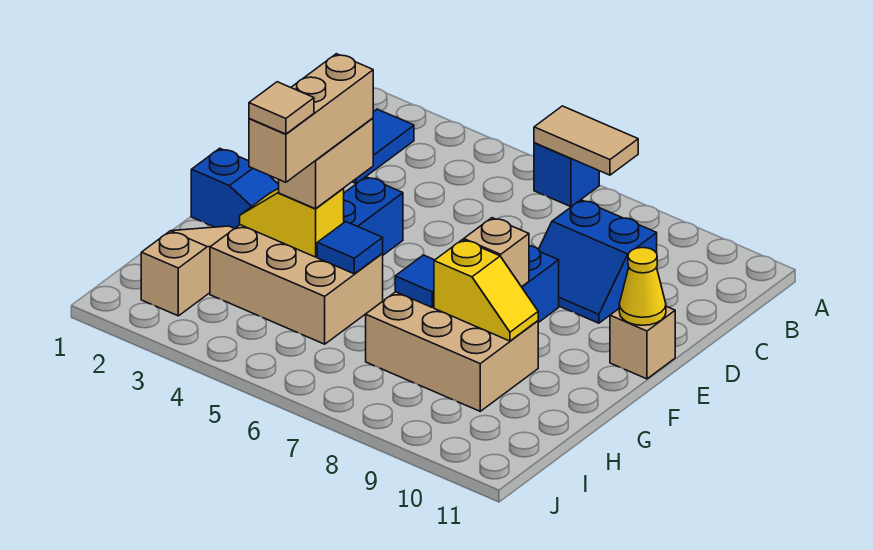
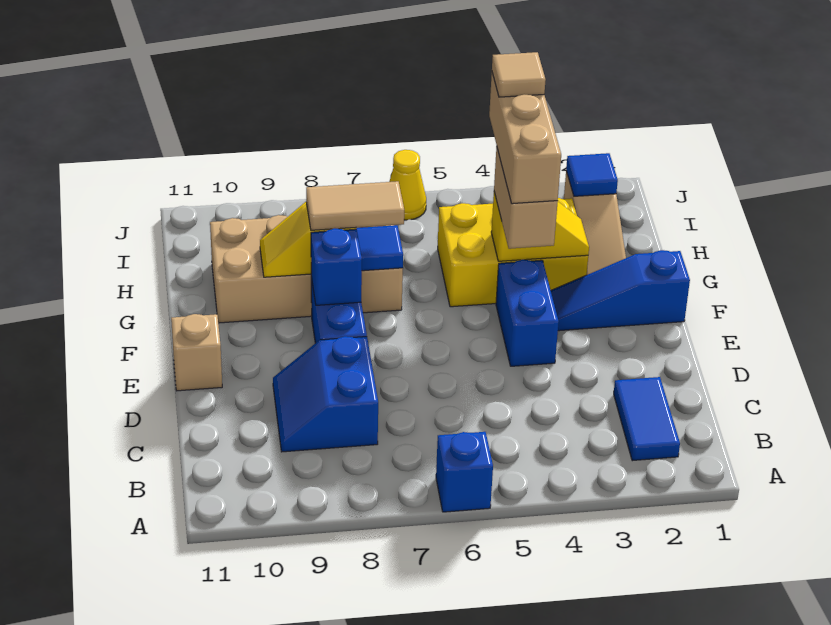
tan 1x2 tile [534,106,638,175] -> tan 1x2 tile moved to [306,181,404,230]
blue 2x2 slope [538,200,657,323] -> blue 2x2 slope turned to [273,336,378,452]
yellow 1x1 cone [619,248,666,325] -> yellow 1x1 cone moved to [389,150,426,220]
tan 1x1 brick [464,218,529,287] -> blue 1x1 brick [311,228,362,305]
tan 2x3 brick [210,225,383,344] -> yellow 2x3 brick [438,198,588,307]
blue 1x1 tile [317,222,383,274] -> blue 1x1 tile moved to [566,153,618,196]
tan 2x3 brick [366,292,538,411] -> tan 2x4 brick [210,215,403,323]

